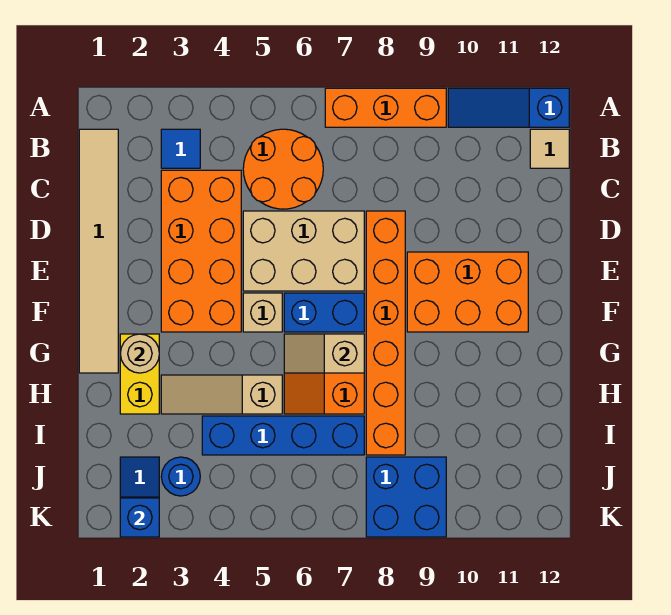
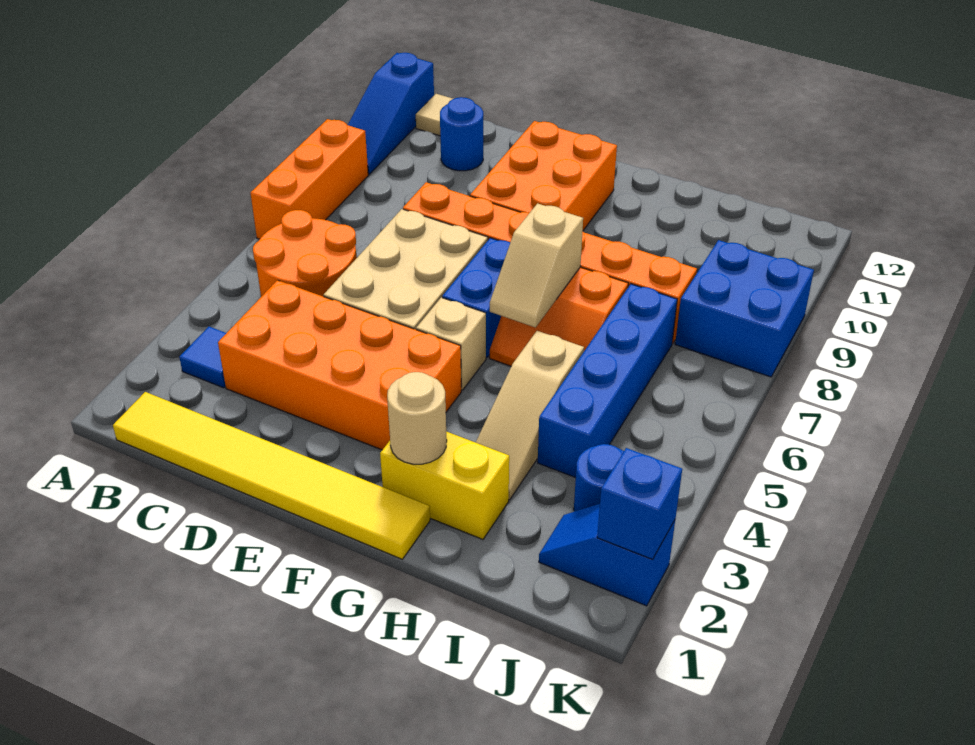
tan 1x6 tile [79,129,118,373] -> yellow 1x6 tile [113,392,430,559]
none -> blue 1x1 round brick [440,97,483,171]

